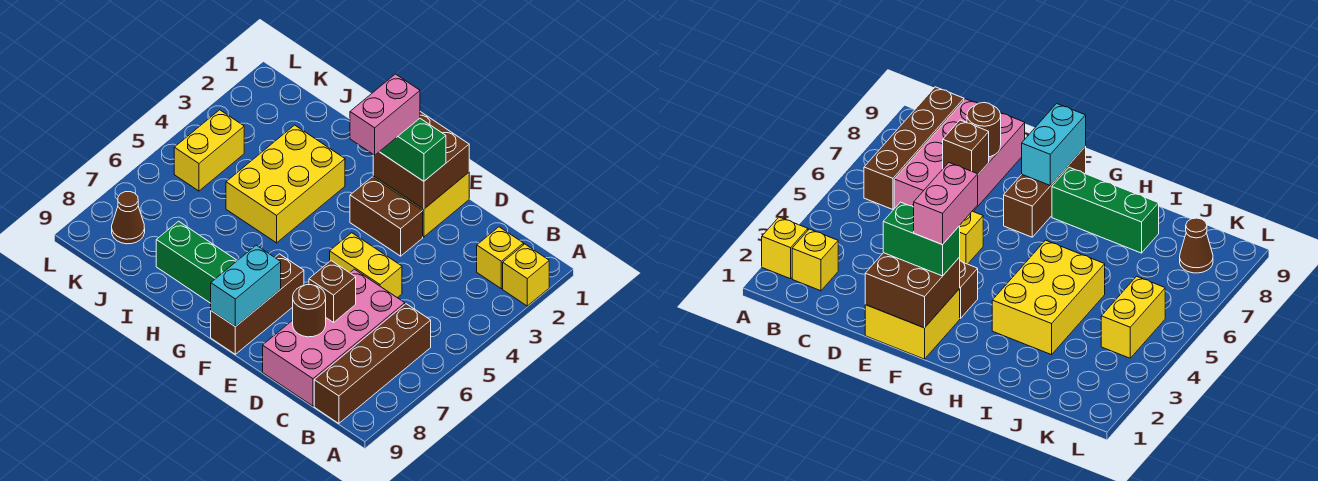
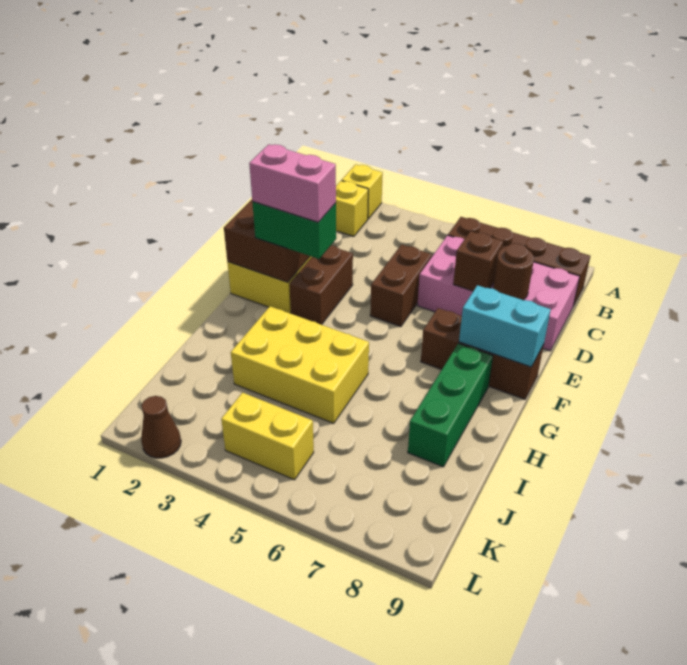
yellow 1x2 brick [330,233,402,298] -> brown 1x2 brick [370,245,432,327]
green 1x2 brick [380,118,446,181] -> green 1x2 brick turned to [252,202,336,259]
brown 1x1 cone [112,192,145,244] -> brown 1x1 cone moved to [141,396,181,458]

